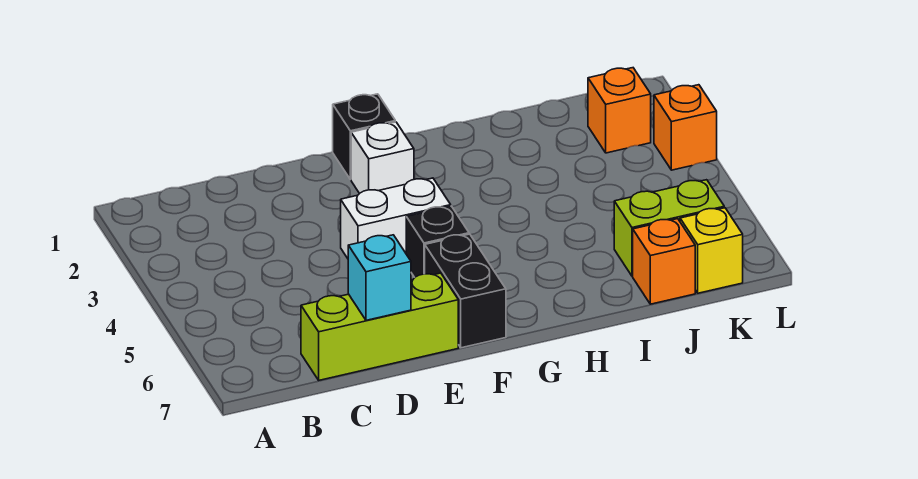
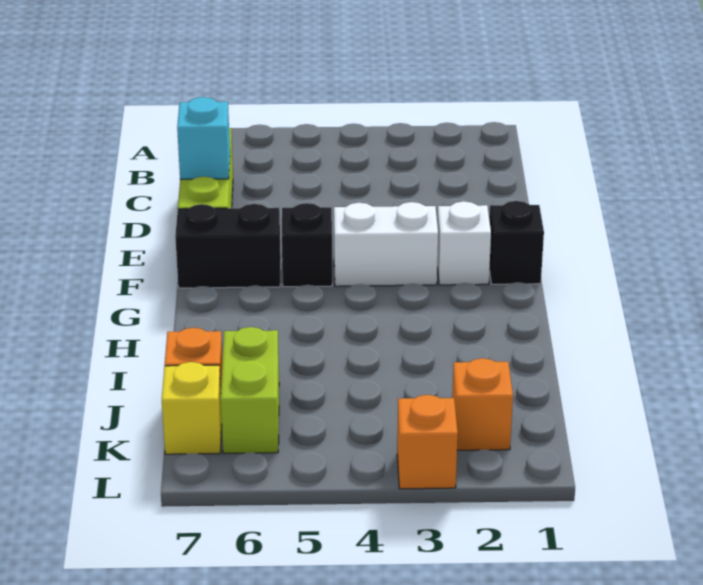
white 1x2 brick [341,178,451,258] -> white 1x2 brick turned to [334,202,438,286]

